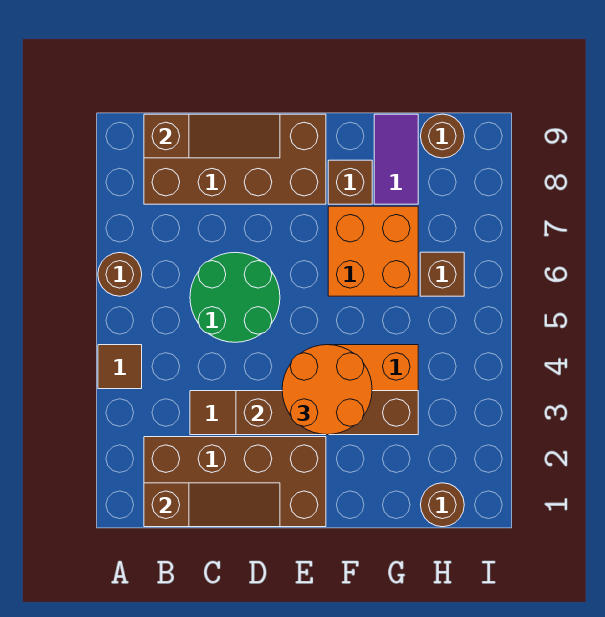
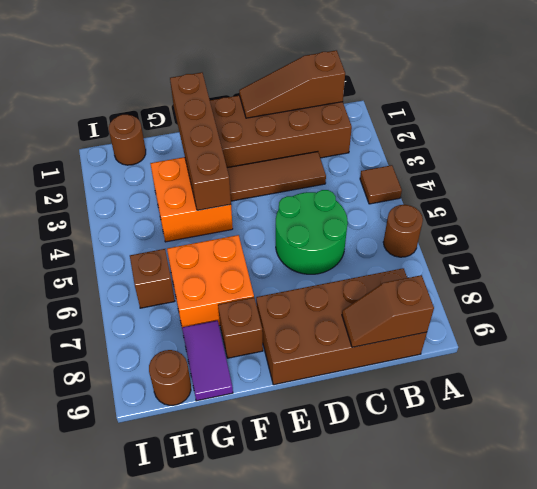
brown 1x3 slope [144,114,280,158] -> brown 1x2 slope [342,275,434,347]
brown 1x4 brick [236,391,418,435] -> brown 1x4 brick turned to [170,73,231,210]
orange 2x2 round brick [282,345,372,435] -> none

